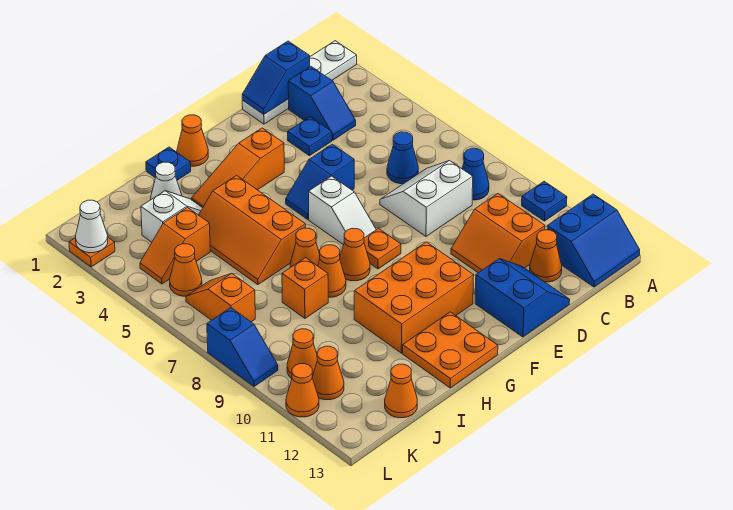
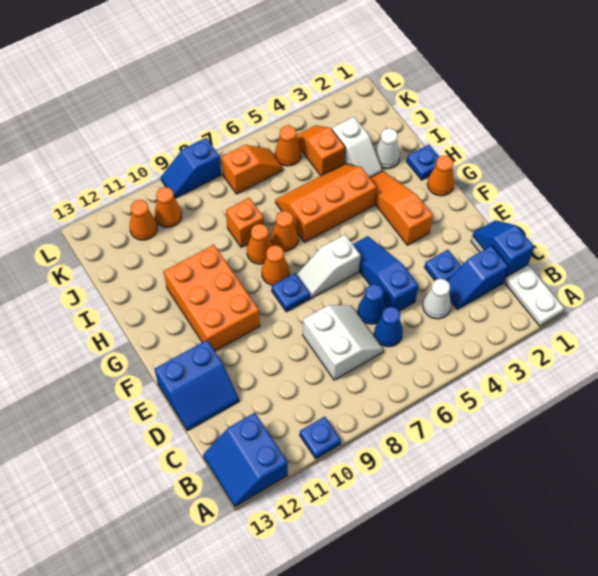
blue 1x1 cone [462,148,489,200] -> blue 1x1 cone moved to [358,284,386,324]
orange 2x2 slope [451,194,545,273] -> none
orange 1x1 cone [530,230,562,282] -> none
blue 1x2 slope [286,144,354,219] -> blue 1x3 slope [353,236,419,311]
orange 1x1 plate [364,229,401,269] -> blue 1x1 plate [272,273,310,312]
orange 2x2 plate [403,312,498,388] -> none
orange 1x1 cone [385,364,417,418] -> none
orange 1x1 plate [69,238,115,267] -> none
white 1x1 cone [76,200,108,253] -> white 1x1 cone moved to [423,279,451,319]
orange 1x1 cone [286,364,319,417] -> none

